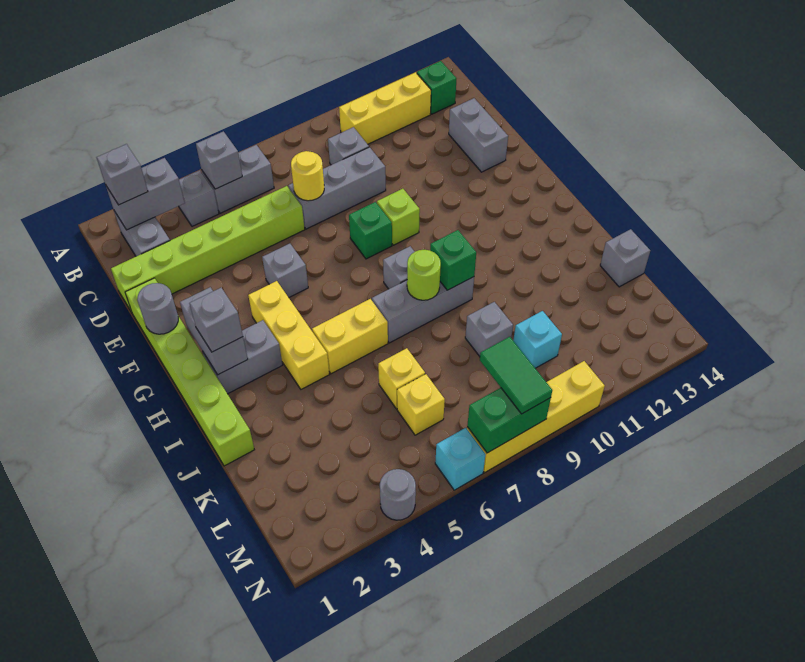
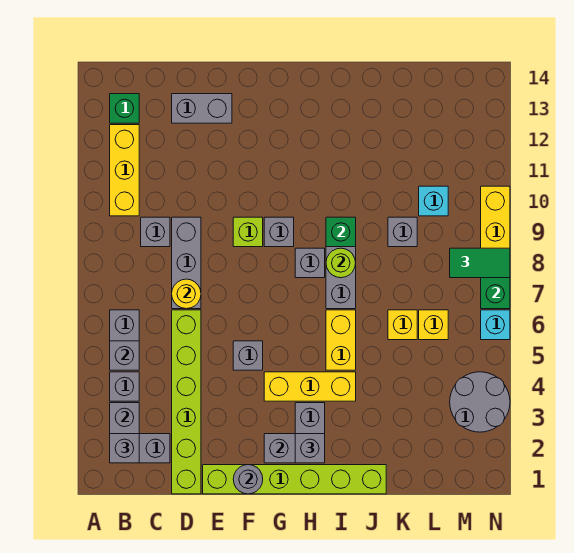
green 1x1 brick [349,202,392,259] -> none
grey 1x1 brick [600,229,650,287] -> grey 1x1 brick moved to [264,217,294,247]
grey 1x1 round brick [380,469,416,520] -> grey 2x2 round brick [450,372,510,432]

